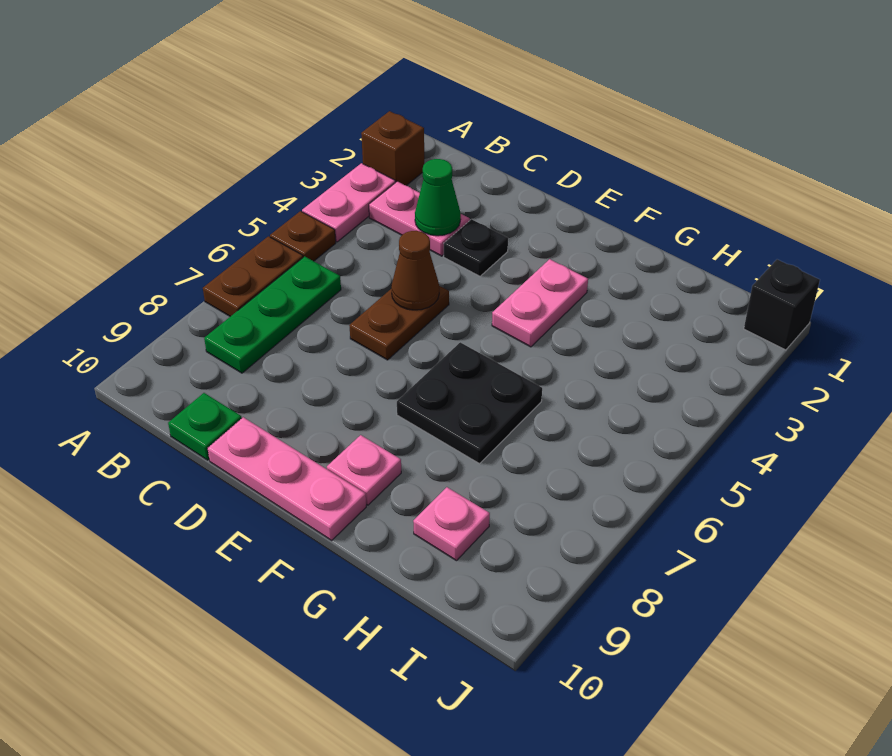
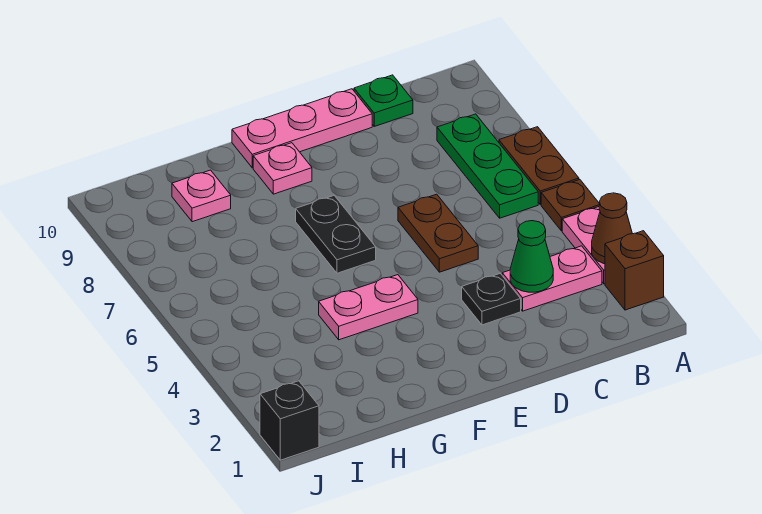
brown 1x1 cone [391,231,439,310] -> brown 1x1 cone moved to [592,193,632,264]
pink 1x2 plate [492,259,588,347] -> pink 1x2 plate turned to [319,275,418,340]
black 2x2 plate [397,342,542,464] -> black 1x2 plate [296,196,376,273]

